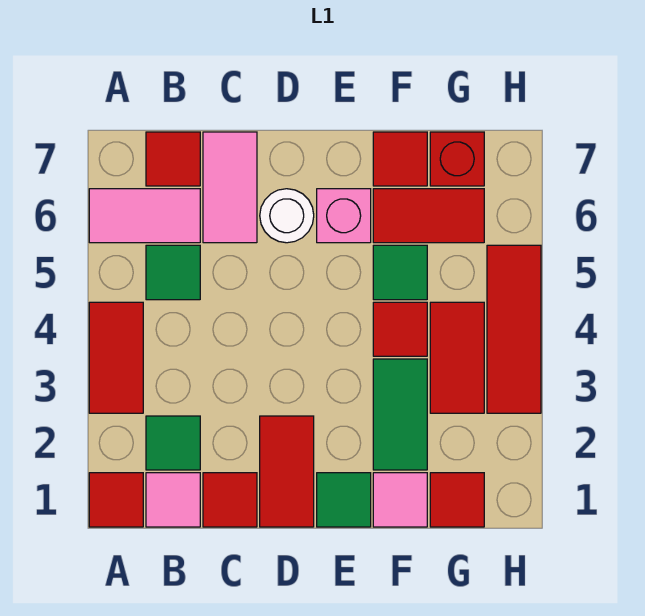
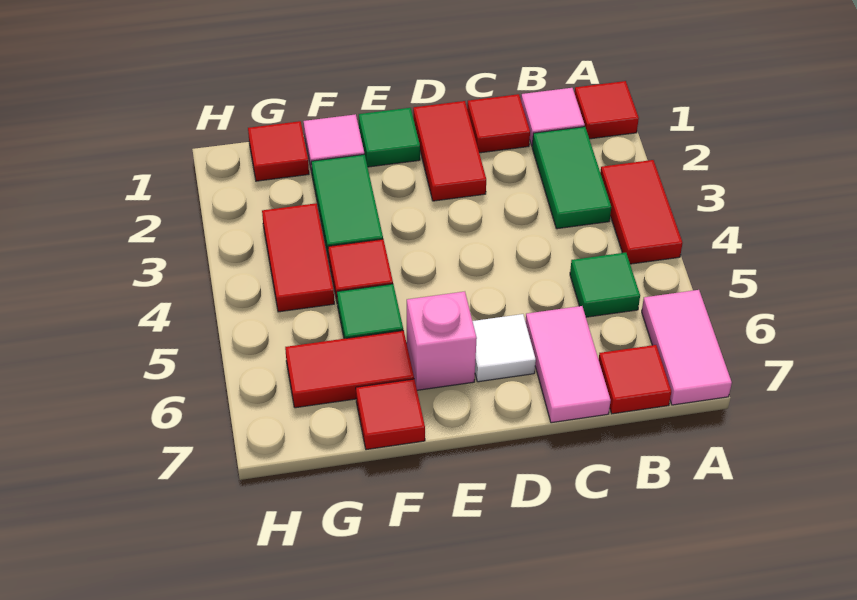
pink 1x2 tile [89,189,200,243] -> pink 1x2 tile turned to [642,290,732,405]
green 1x1 tile [146,416,200,470] -> green 1x2 tile [532,127,611,229]
white 1x1 round brick [260,189,314,243] -> white 1x1 tile [473,314,536,382]
red 1x1 brick [430,132,484,186] -> none
red 1x3 tile [487,245,541,413] -> none

